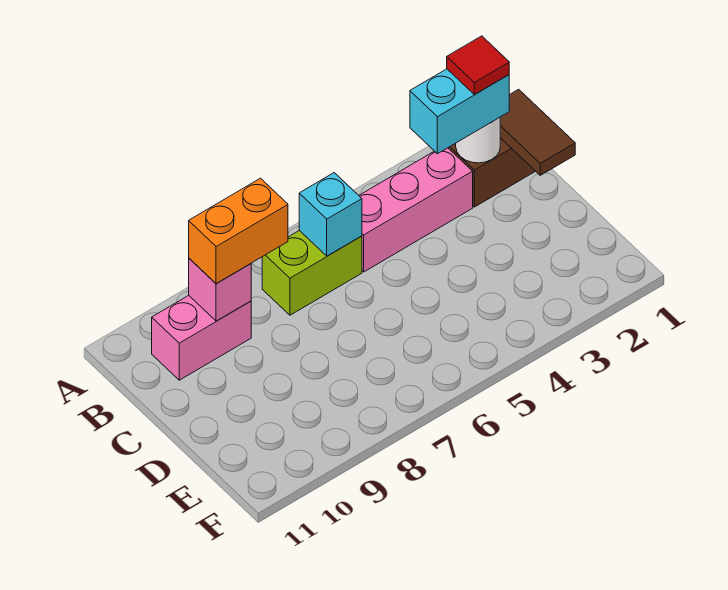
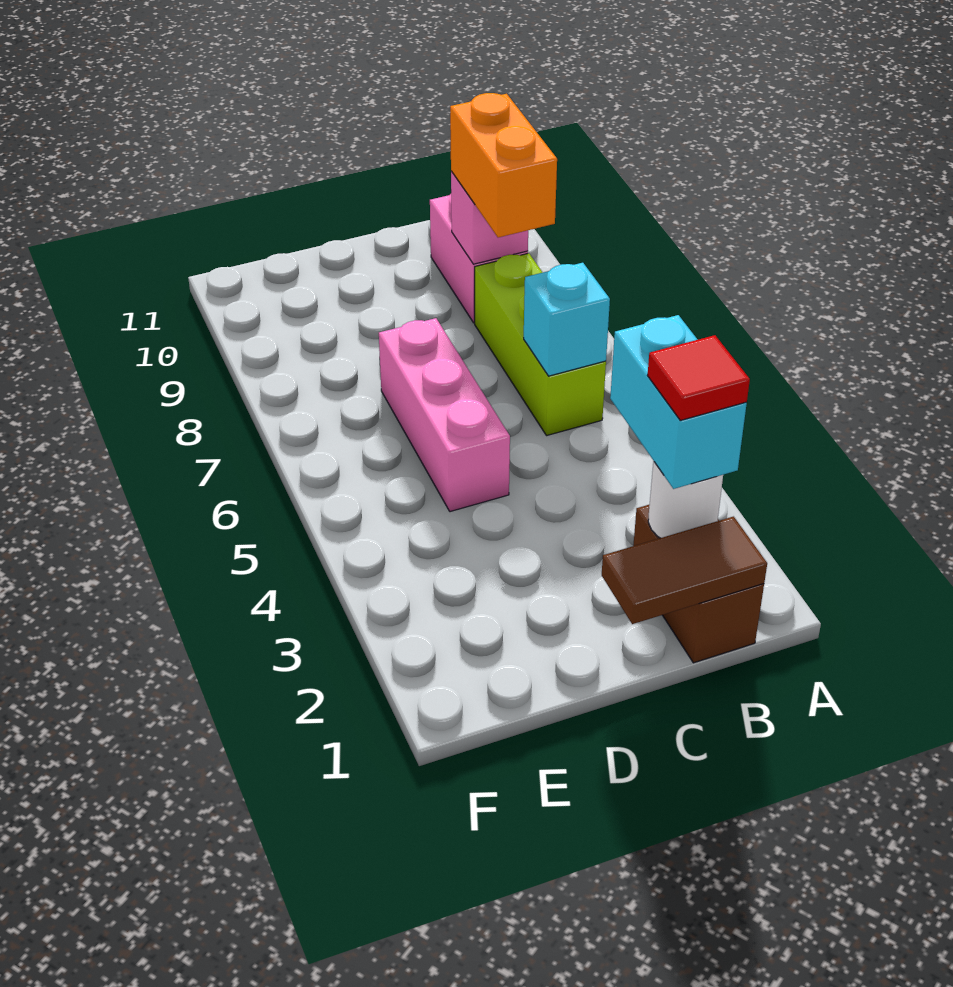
pink 1x3 brick [359,148,473,272] -> pink 1x3 brick moved to [379,318,510,512]
lime 1x2 brick [262,230,362,315] -> lime 1x3 brick [475,253,606,436]

